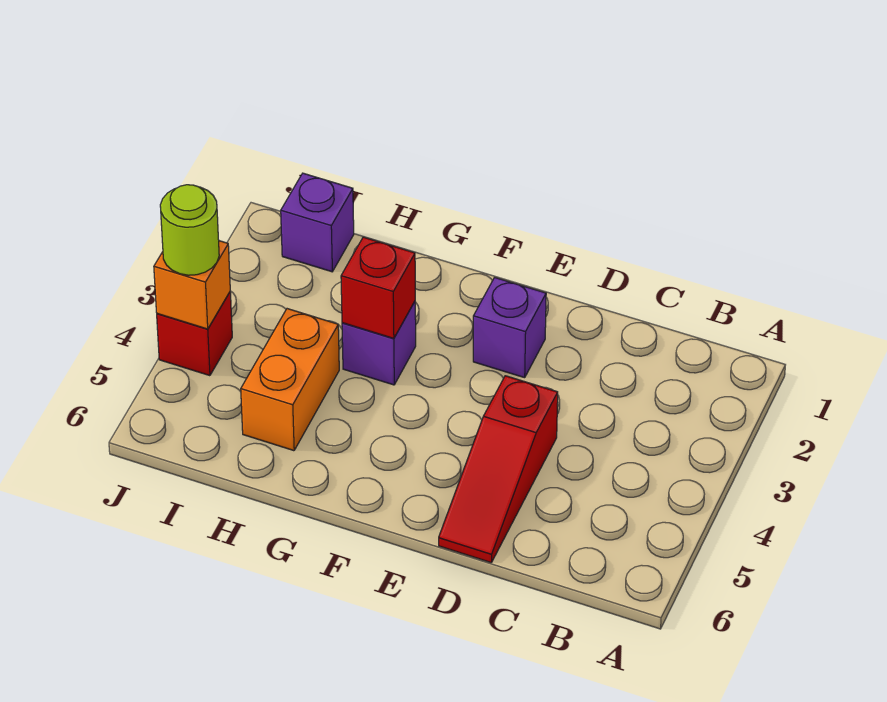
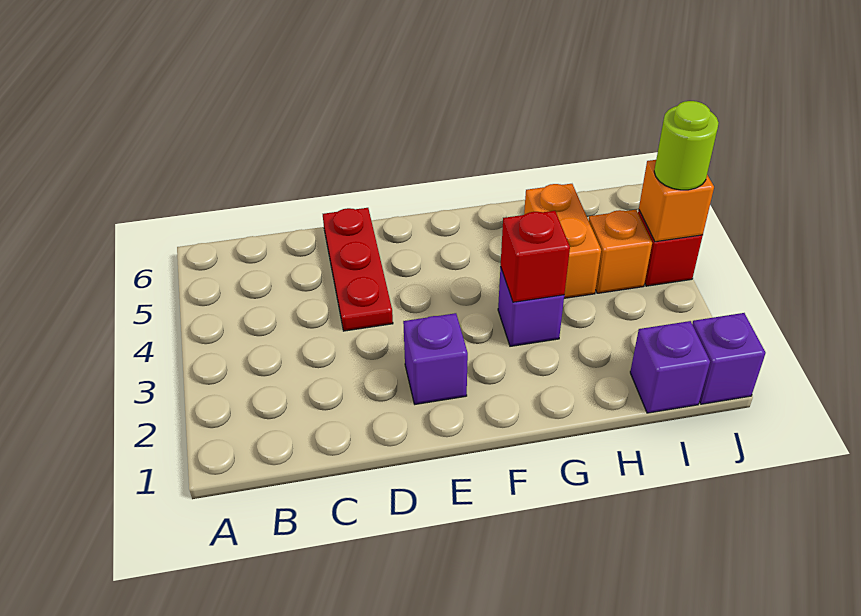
red 1x3 slope [439,376,558,563] -> red 1x3 plate [323,208,393,331]
none -> orange 1x1 brick [589,210,652,293]
none -> purple 1x1 brick [692,313,765,404]

